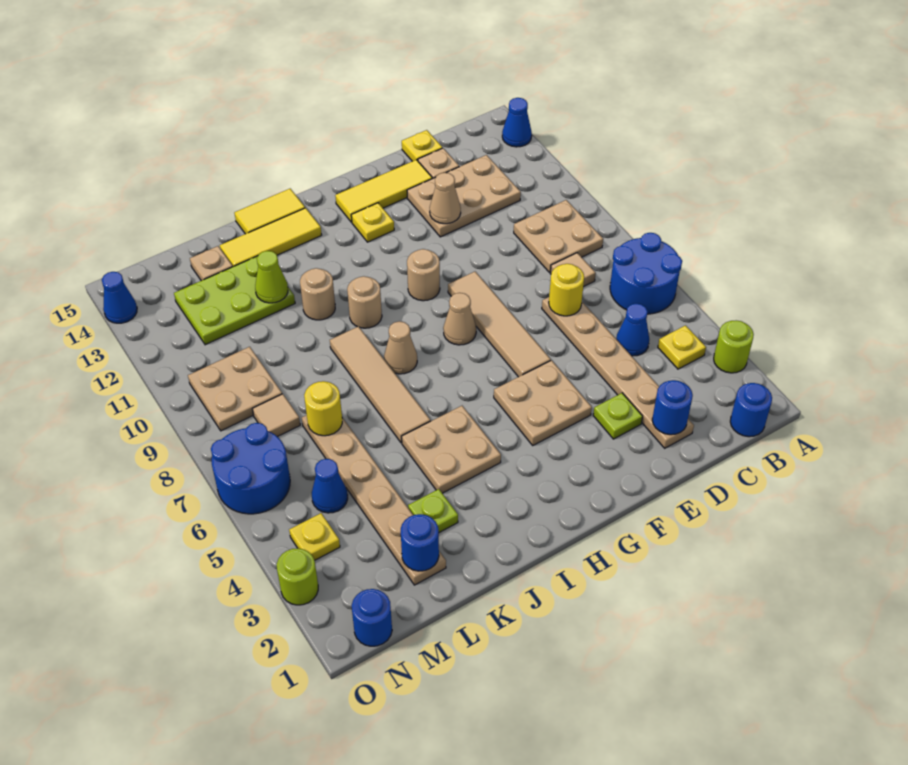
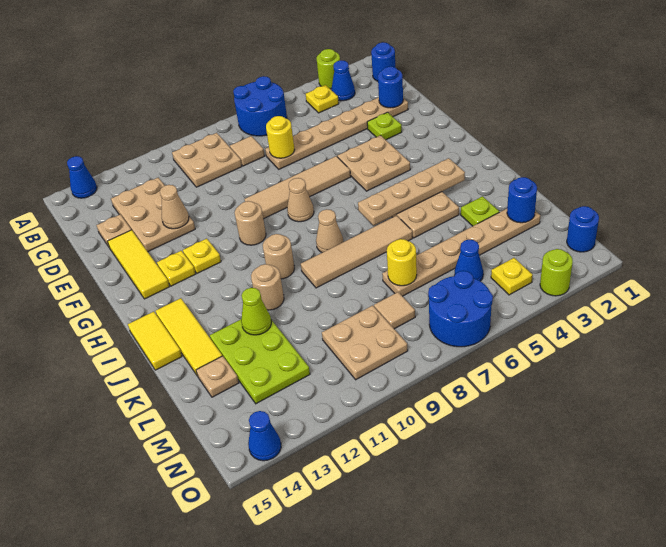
blue 1x1 cone [616,304,649,356] -> blue 1x1 cone moved to [331,61,355,101]
yellow 1x1 plate [402,130,442,161] -> yellow 1x1 plate moved to [183,239,221,273]
none -> tan 1x4 plate [358,158,465,226]

